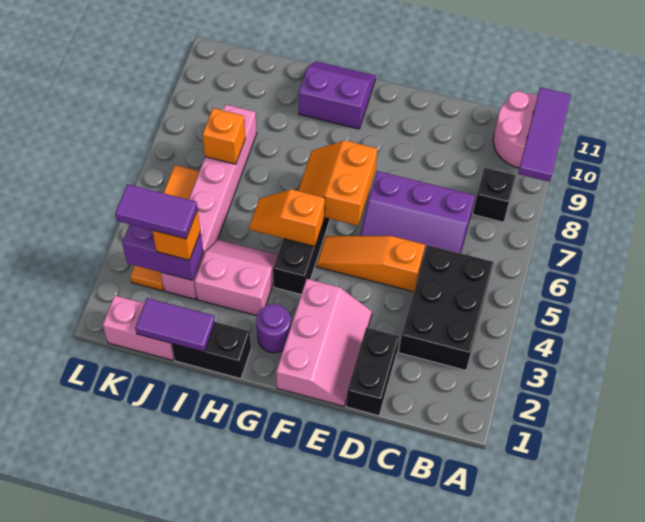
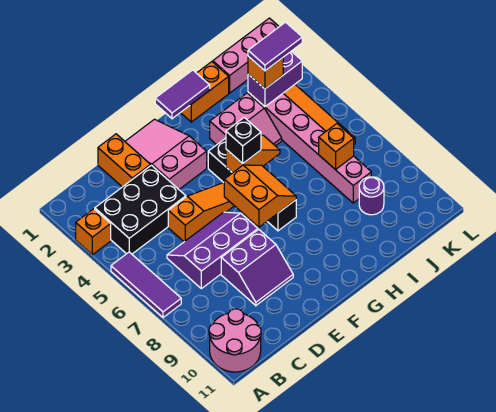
none -> orange 1x1 brick [76,209,111,255]
purple 1x3 tile [518,87,571,182] -> purple 1x3 tile moved to [111,252,181,317]
black 2x3 brick [399,245,494,370] -> black 2x3 brick turned to [95,165,186,254]
black 1x1 brick [473,168,516,222] -> black 1x1 brick moved to [226,118,261,164]
black 1x2 brick [346,328,399,416] -> orange 1x2 brick [98,134,151,187]
pink 2x3 slope [276,279,372,406] -> pink 2x3 slope turned to [125,119,207,189]
purple 1x1 round brick [256,304,291,353] -> purple 1x1 round brick moved to [359,177,384,215]
purple 2x2 slope [299,61,376,129] -> purple 2x2 slope moved to [221,229,293,306]
black 1x2 brick [171,322,251,379] -> orange 1x2 brick [181,62,229,122]
purple 1x2 tile [135,298,215,352] -> purple 1x2 tile moved to [155,70,210,119]
pink 1x2 brick [103,295,174,360] -> pink 1x3 brick [213,18,279,93]

